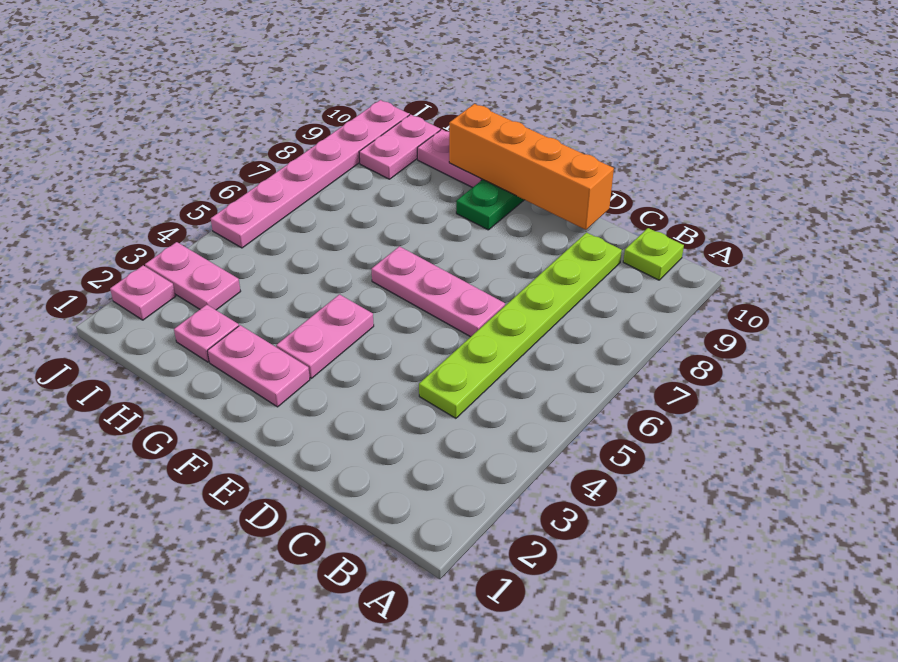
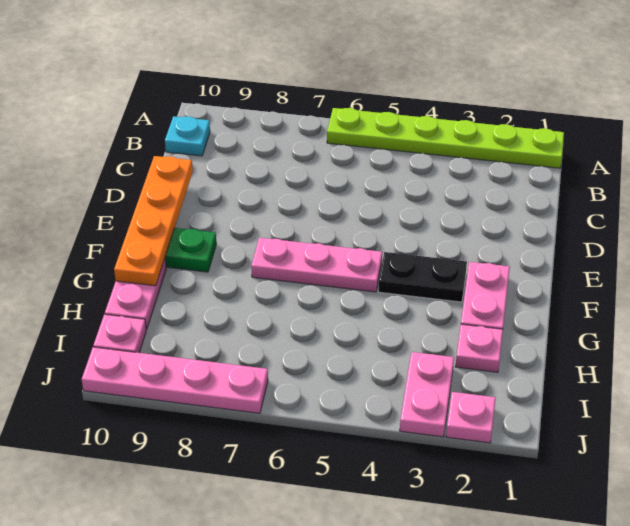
lime 1x1 plate [623,228,684,280] -> cyan 1x1 plate [165,116,210,156]
lime 1x6 plate [419,233,622,418] -> lime 1x6 plate moved to [327,108,564,168]
pink 1x3 plate [371,246,505,337] -> pink 1x3 plate turned to [251,238,382,292]
orange 1x4 brick [449,104,614,230] -> orange 1x4 plate [114,156,193,286]
pink 1x2 plate [276,294,374,378] -> black 1x2 plate [378,252,467,302]
pink 1x2 plate [359,114,440,179] -> pink 1x1 plate [93,314,146,353]
pink 1x6 plate [211,100,409,248] -> pink 1x4 plate [82,347,268,413]

